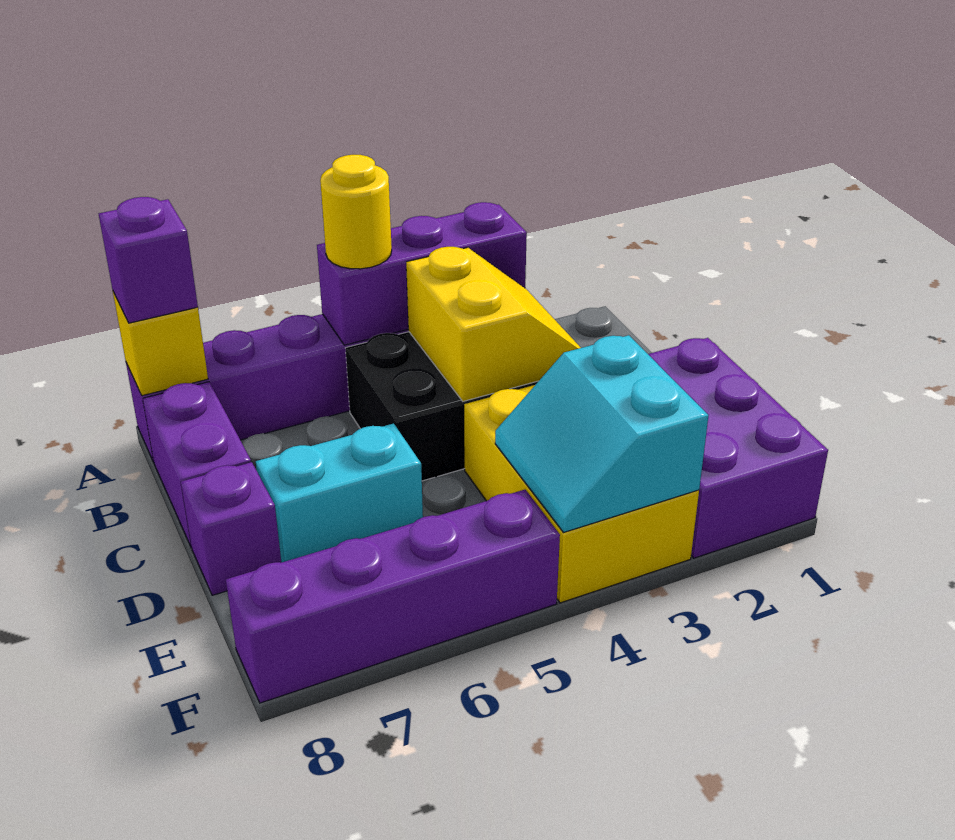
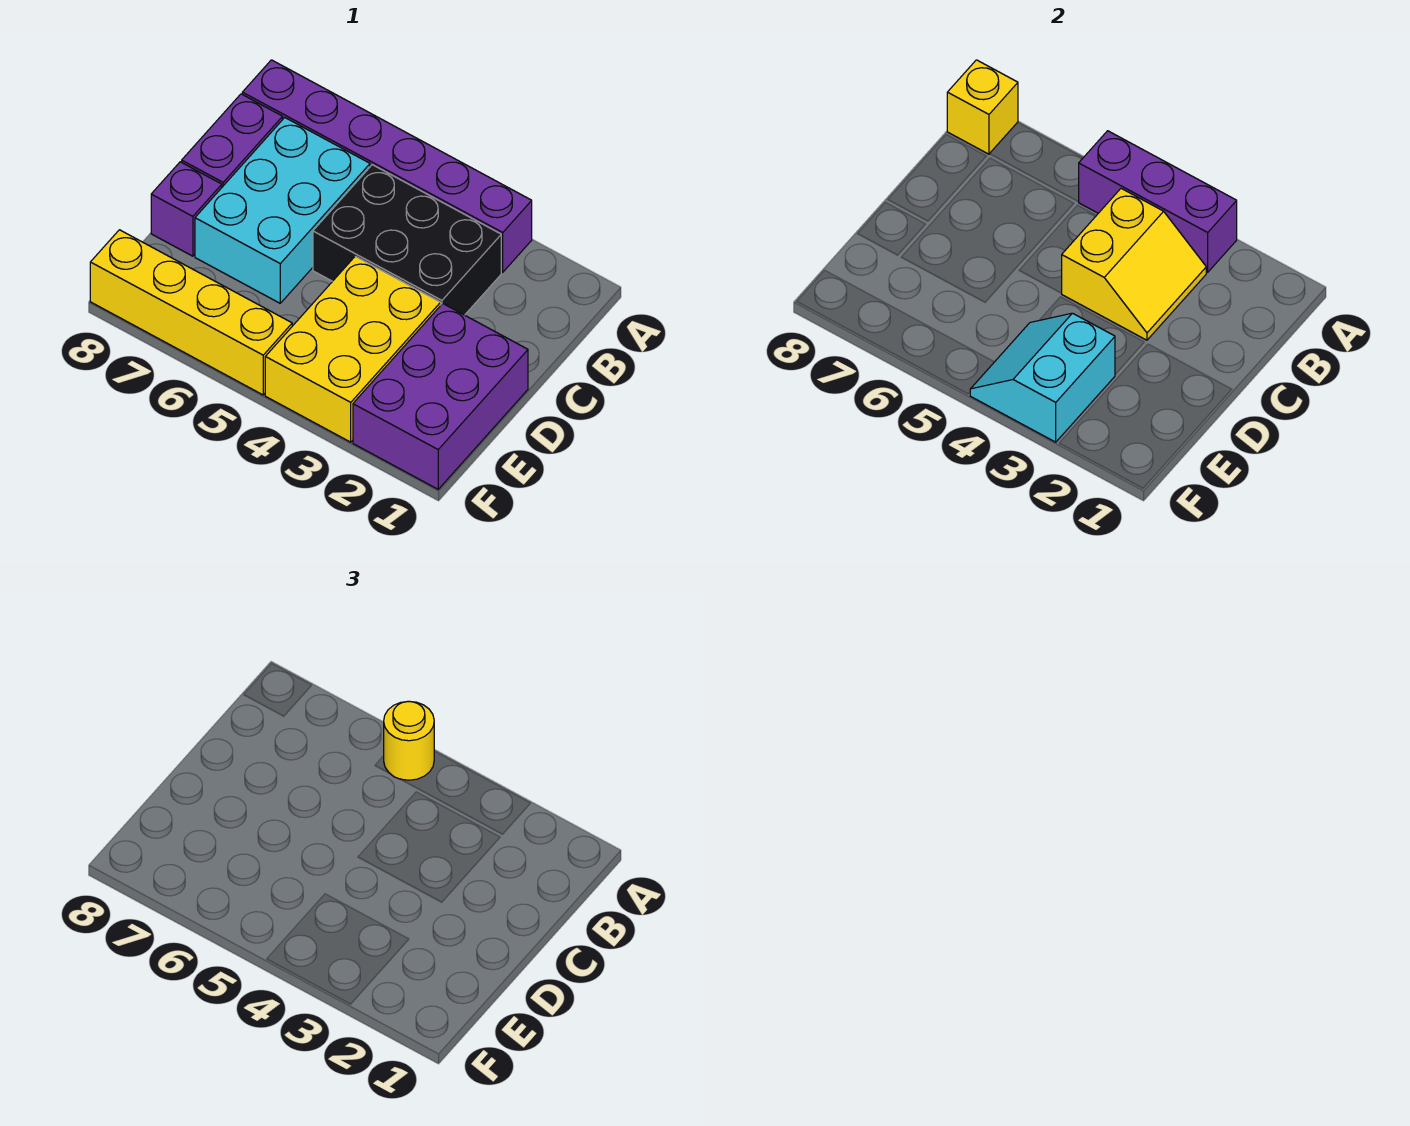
purple 1x1 brick [99,197,198,323] -> none
cyan 1x2 brick [256,423,423,563] -> cyan 2x3 brick [195,118,370,303]
purple 1x4 brick [226,490,560,703] -> yellow 1x4 brick [90,230,292,395]

